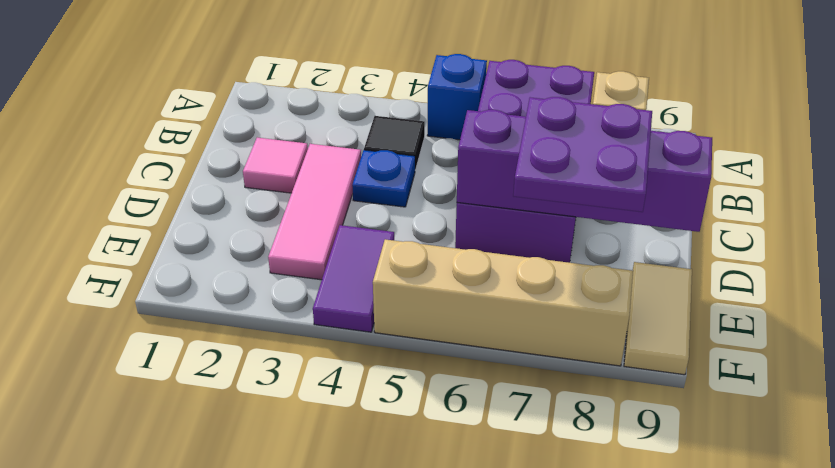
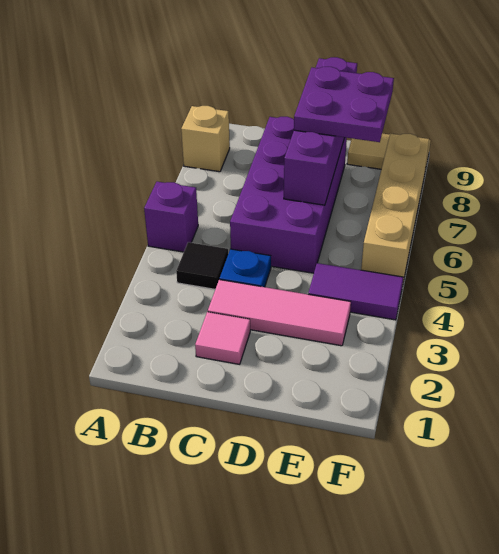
blue 1x1 brick [427,54,487,140] -> purple 1x1 brick [144,182,198,252]
purple 2x4 brick [455,60,594,263] -> purple 2x4 brick turned to [230,117,347,273]

